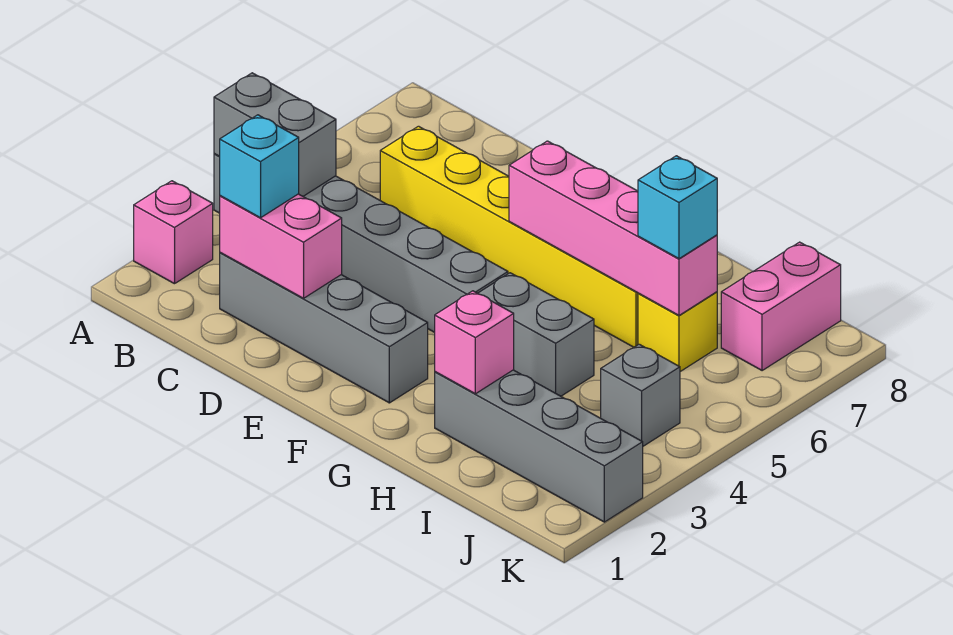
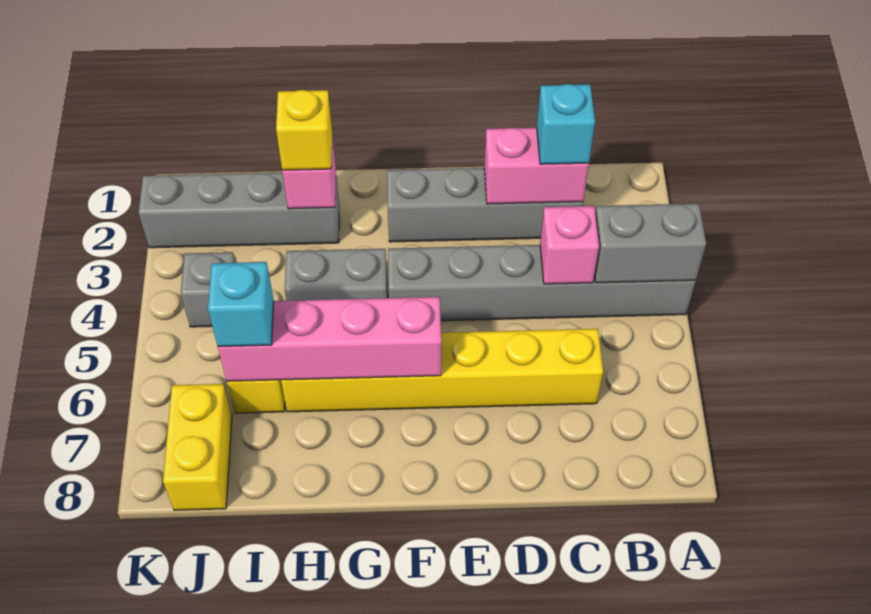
pink 1x1 brick [134,181,213,284] -> pink 1x1 brick moved to [540,206,599,284]
none -> yellow 1x1 brick [276,90,332,170]
pink 1x2 brick [721,242,841,371] -> yellow 1x2 brick [163,384,232,510]

